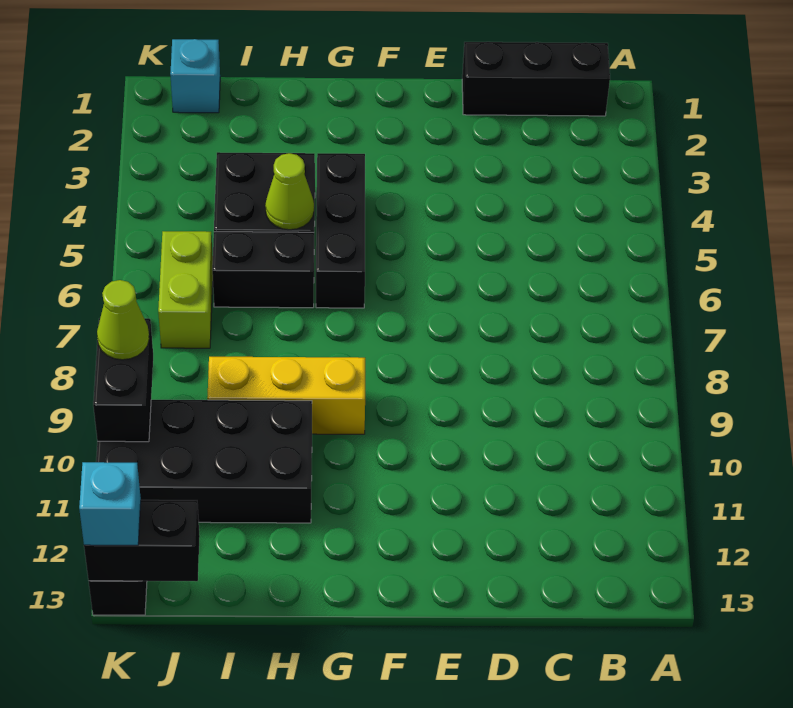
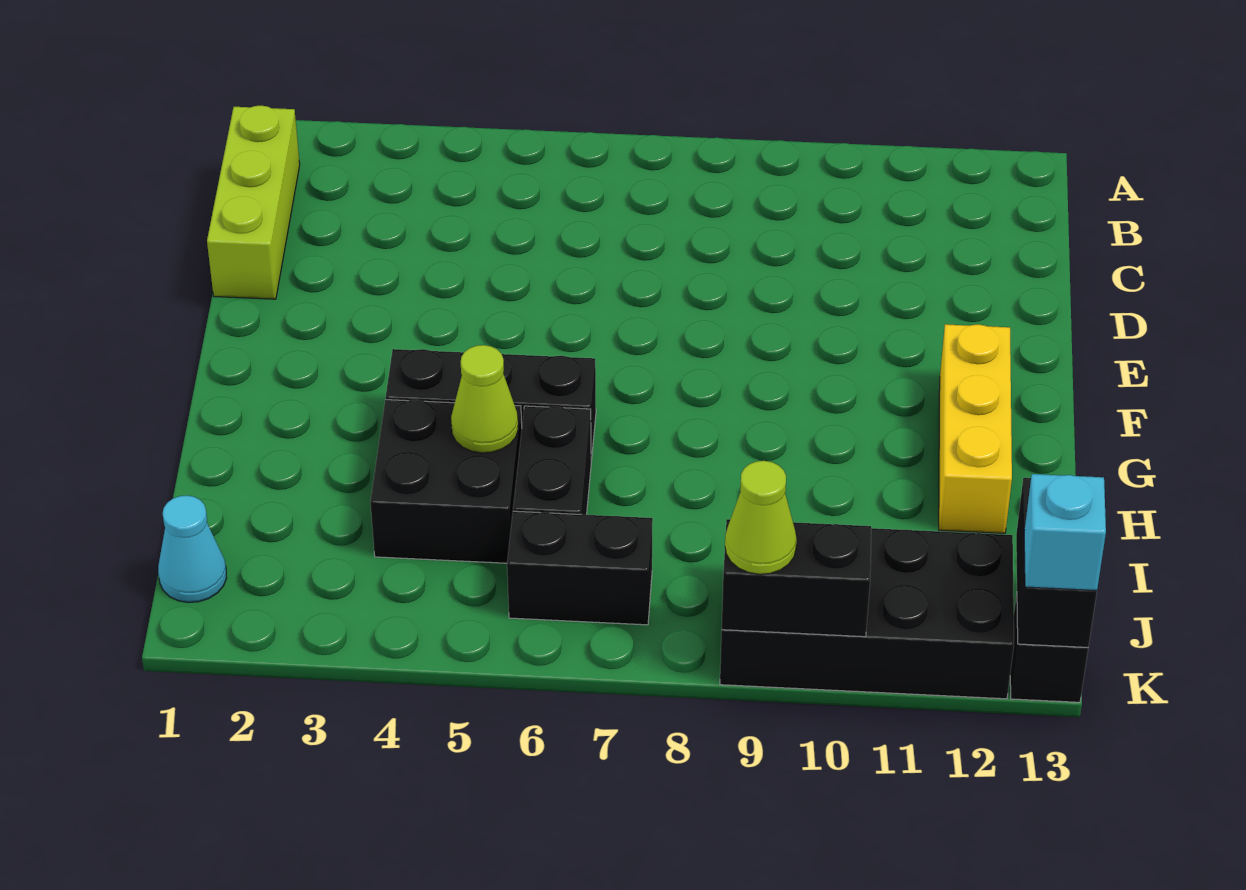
black 1x3 brick [462,42,610,116] -> lime 1x3 brick [207,105,300,299]
yellow 1x3 brick [207,357,365,434] -> yellow 1x3 brick moved to [939,324,1012,533]
black 2x4 brick [96,400,312,523] -> black 2x4 brick turned to [720,528,1014,699]
cyan 1x1 brick [170,39,220,113] -> cyan 1x1 cone [158,495,227,603]
lime 1x2 brick [158,231,213,348] -> black 1x2 brick [507,511,653,625]

